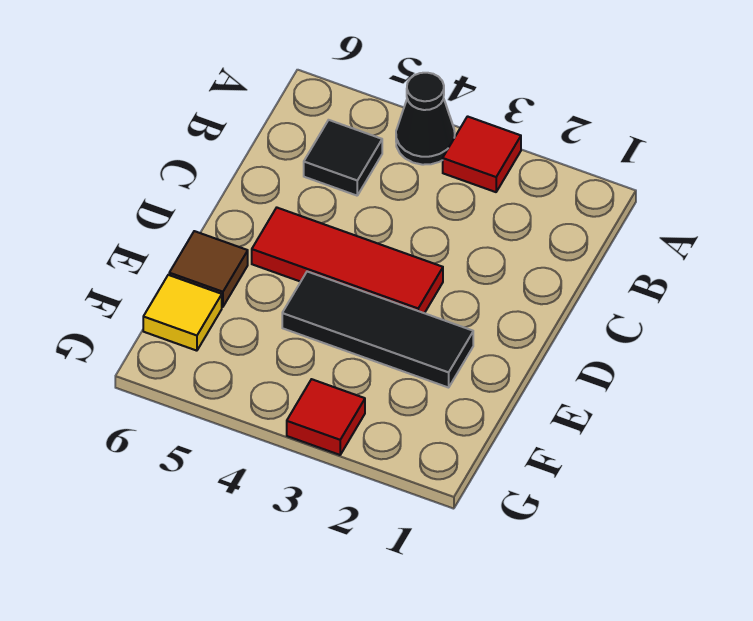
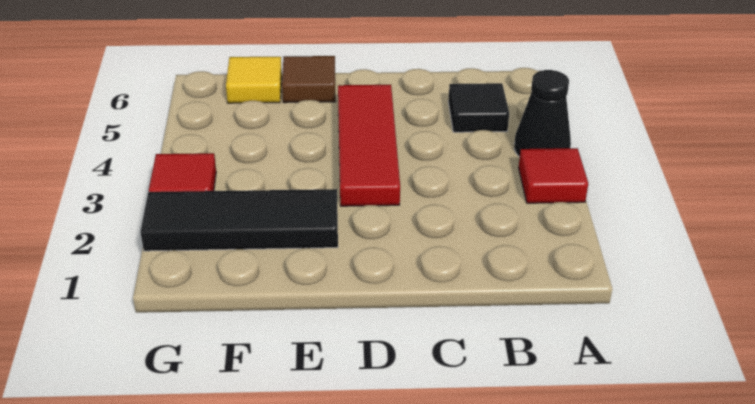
black 1x3 tile [282,272,473,388] -> black 1x3 tile turned to [141,189,338,251]

